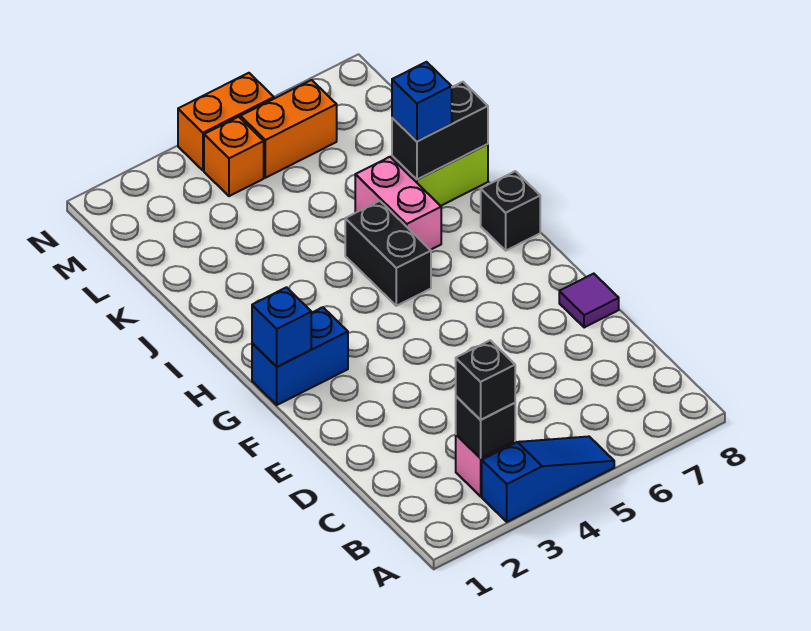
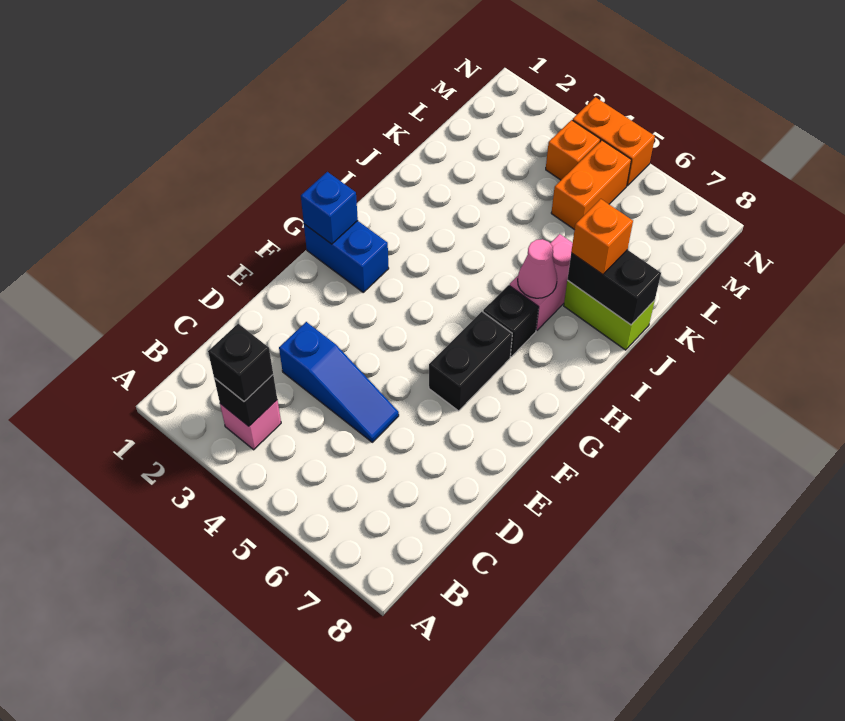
blue 1x3 slope [482,436,614,522] -> blue 1x3 slope moved to [279,322,399,442]
purple 1x1 tile [559,274,619,328] -> none
black 1x2 brick [345,201,431,306] -> black 1x2 brick moved to [429,312,512,411]
black 1x1 brick [481,171,540,250] -> black 1x1 brick moved to [483,285,539,357]
none -> pink 1x1 cone [518,239,557,298]
blue 1x1 brick [392,62,452,141] -> orange 1x1 brick [571,199,633,275]
orange 1x2 brick [241,80,337,178] -> orange 1x2 brick turned to [551,140,631,230]

